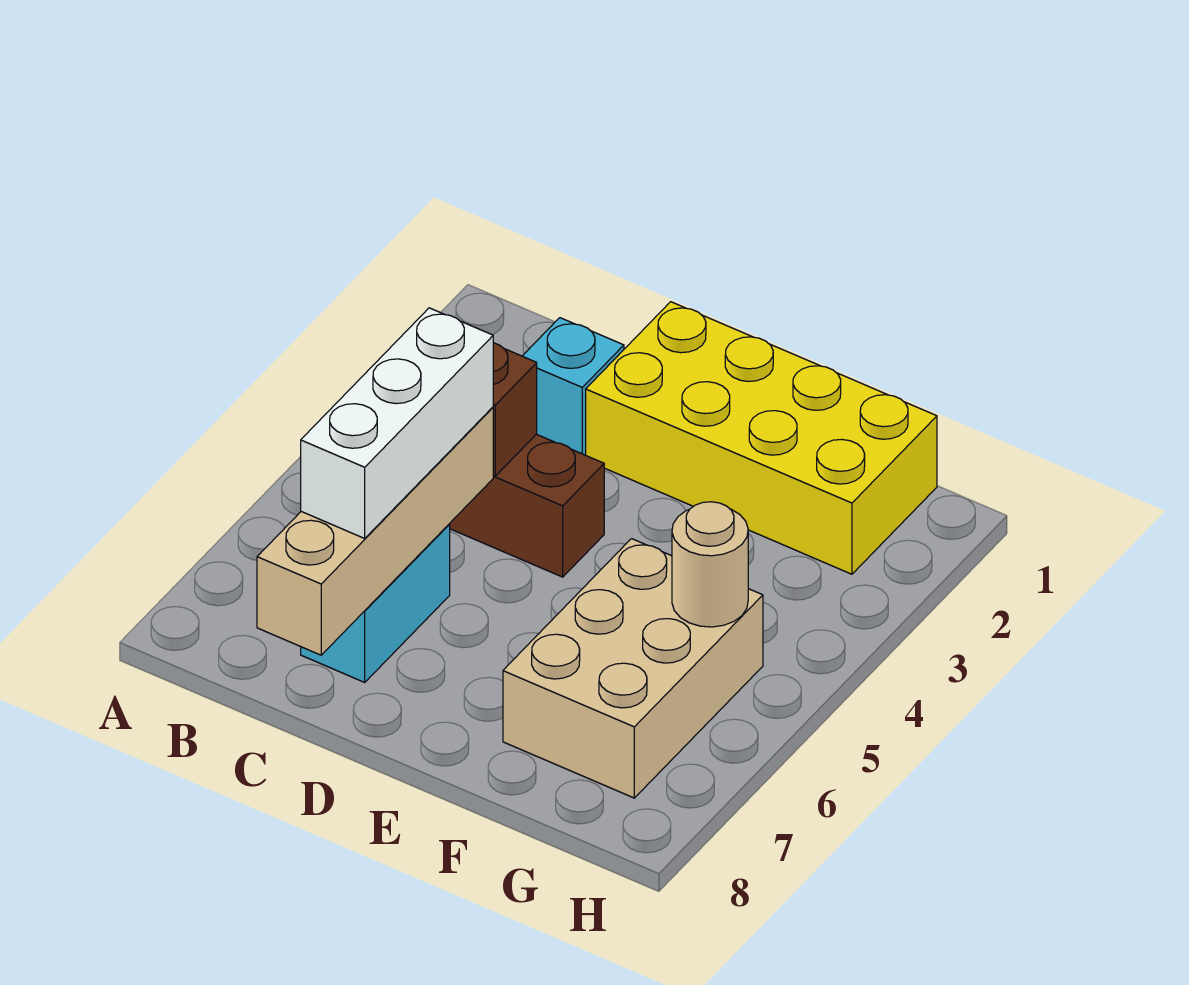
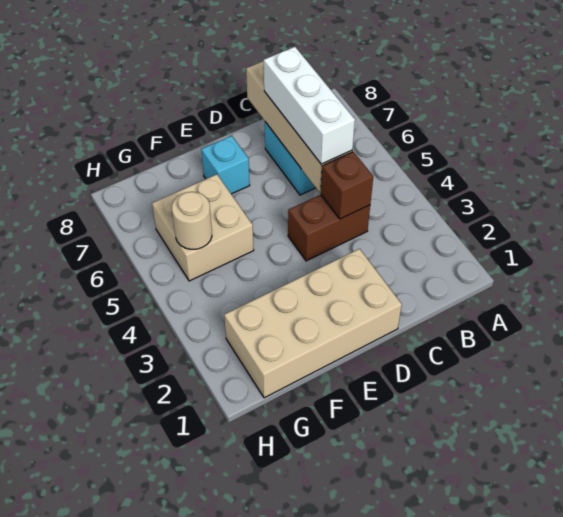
cyan 1x1 brick [523,318,624,455] -> cyan 1x1 brick moved to [201,136,250,194]
yellow 2x4 brick [586,302,937,574] -> tan 2x4 brick [224,249,402,398]
tan 2x3 brick [503,539,763,798] -> tan 2x2 brick [152,174,254,281]

